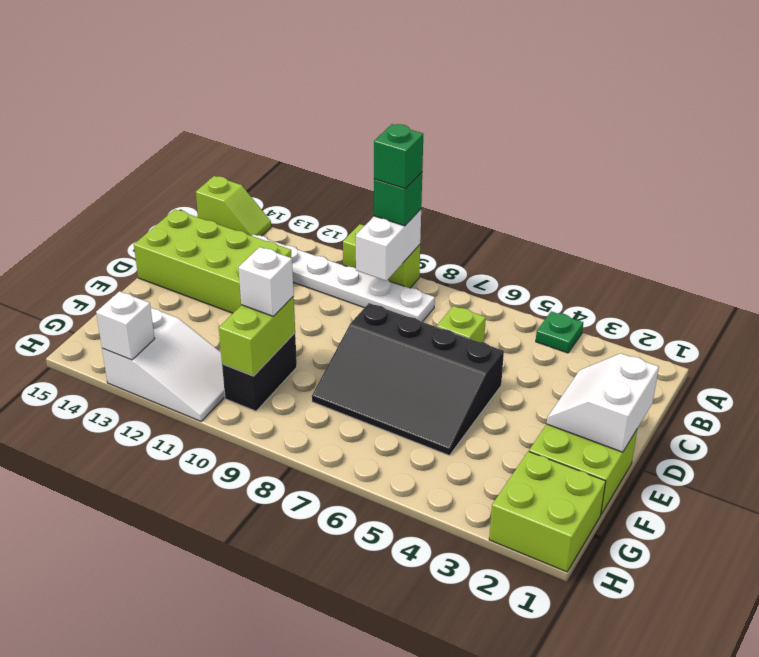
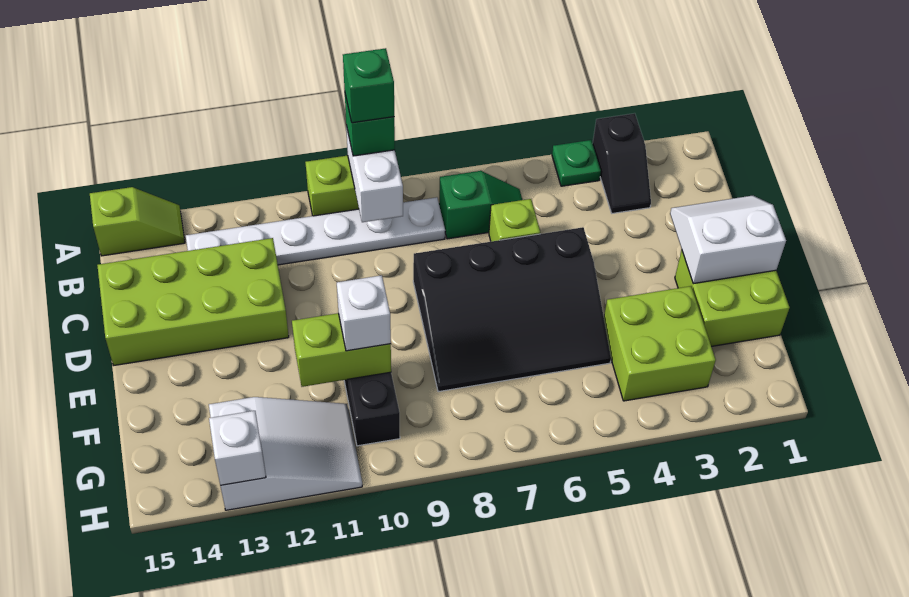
none -> black 1x2 slope [593,113,651,213]
none -> green 1x2 slope [439,171,522,239]
white 2x2 slope [547,353,659,452] -> white 2x2 slope turned to [670,196,786,284]
lime 1x2 brick [219,297,295,376] -> lime 1x2 brick turned to [292,313,391,387]
lime 2x2 brick [489,451,606,572] -> lime 2x2 brick moved to [604,286,716,401]

